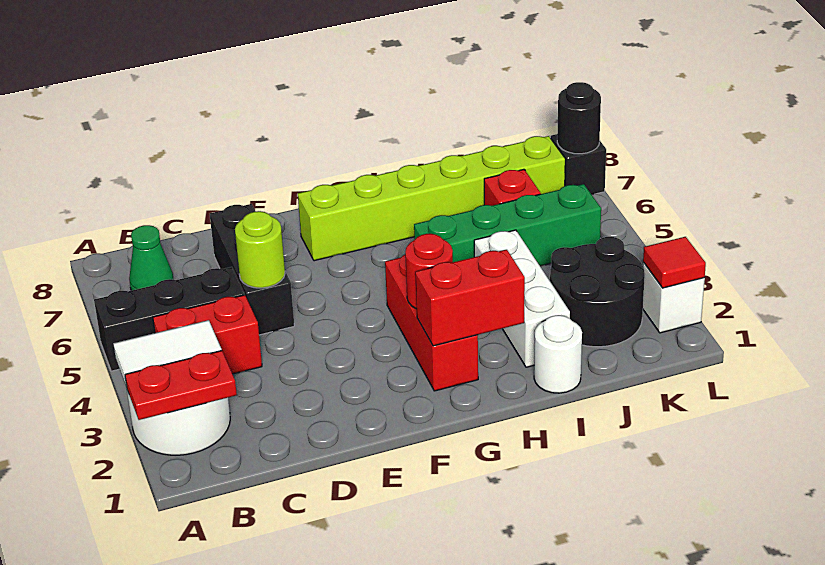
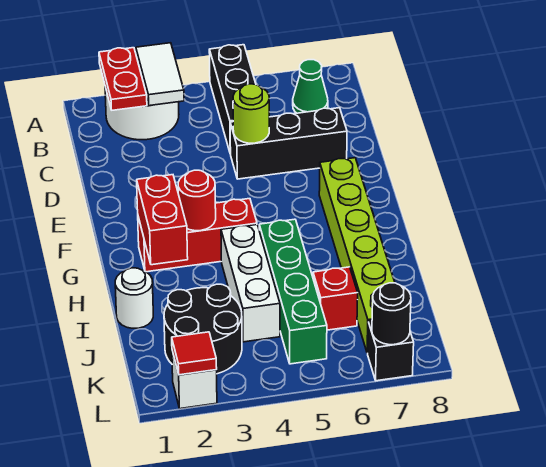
red 1x2 brick [153,295,262,374] -> none
white 1x3 brick [474,230,570,367] -> white 1x3 brick turned to [221,225,280,342]

